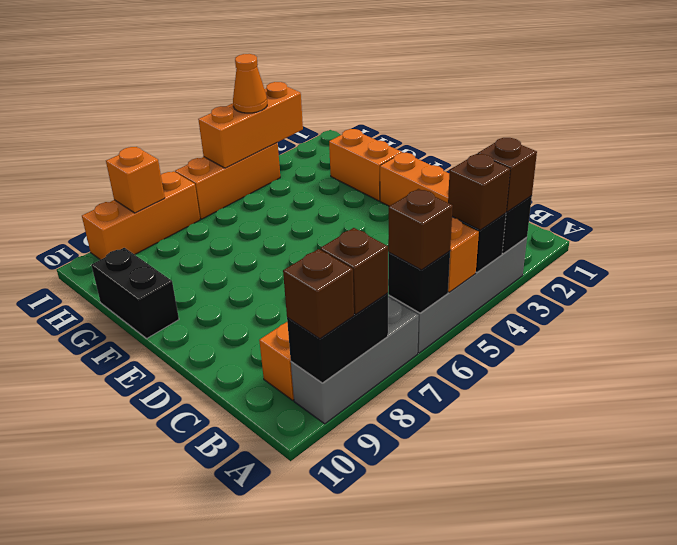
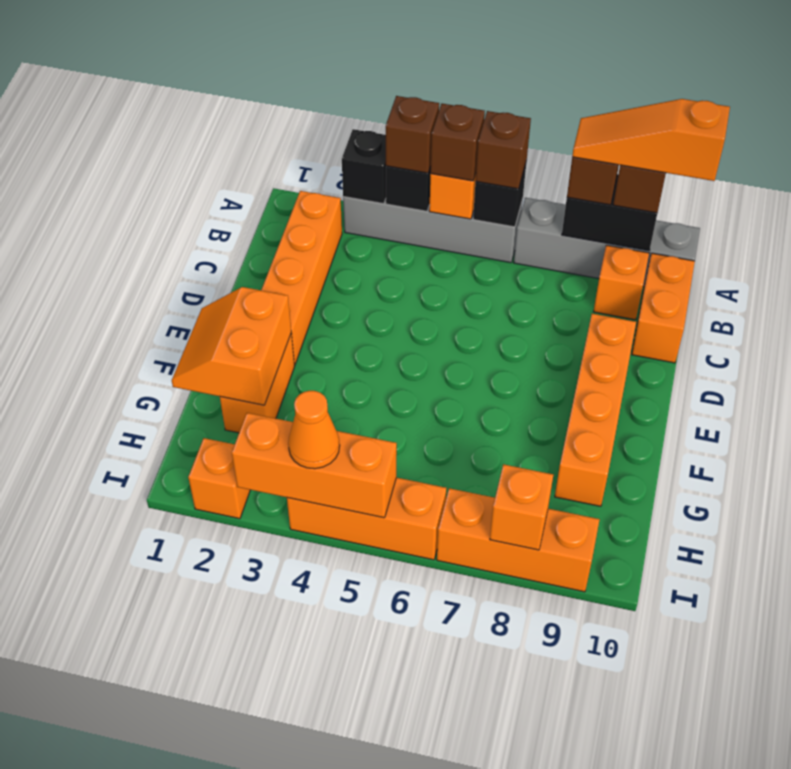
brown 1x1 brick [478,138,537,212] -> brown 1x1 brick moved to [430,104,485,181]
grey 1x3 brick [291,297,419,424] -> grey 1x4 brick [514,198,700,287]
none -> orange 1x3 slope [572,99,730,181]
none -> orange 1x2 brick [632,253,695,363]
none -> orange 1x4 brick [555,314,636,506]
none -> orange 2x2 slope [172,287,291,405]
black 1x2 brick [91,248,179,338] -> none
none -> orange 1x1 brick [188,438,250,519]

